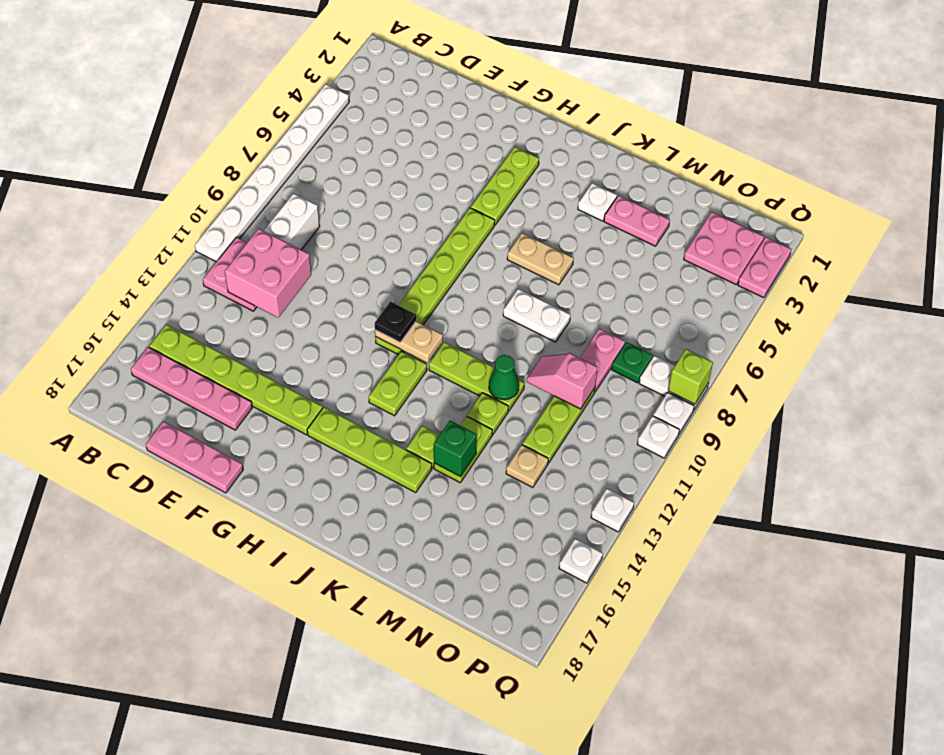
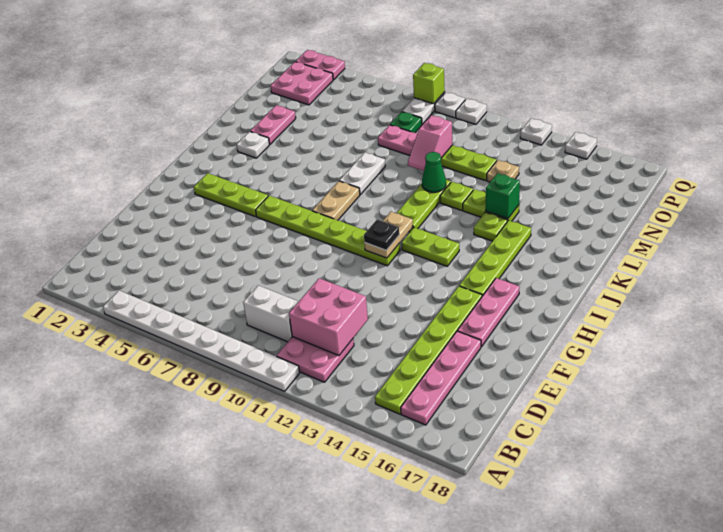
pink 1x3 plate [146,422,243,493] -> pink 1x3 plate moved to [457,278,519,347]
tan 1x2 plate [507,233,574,285] -> tan 1x2 plate moved to [312,181,360,220]

